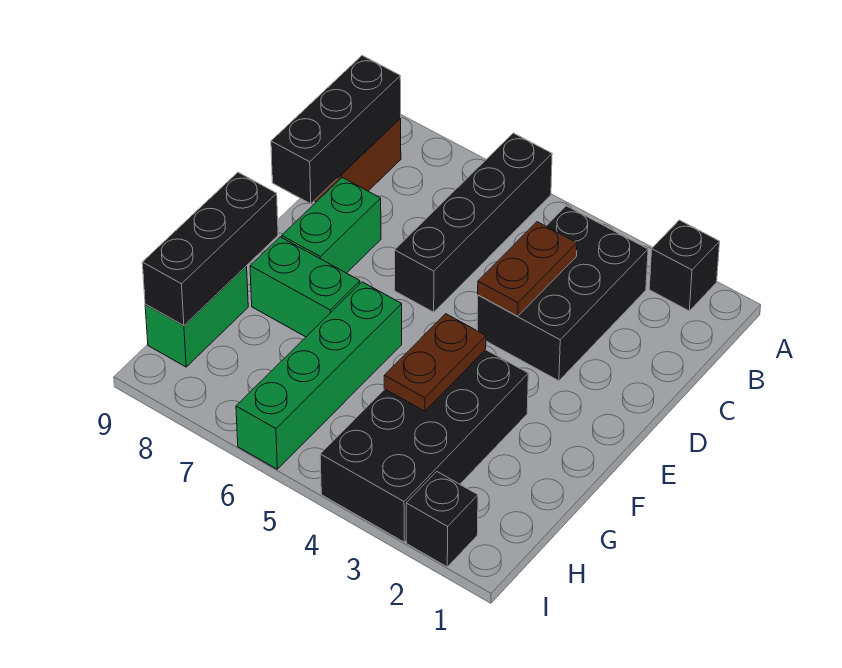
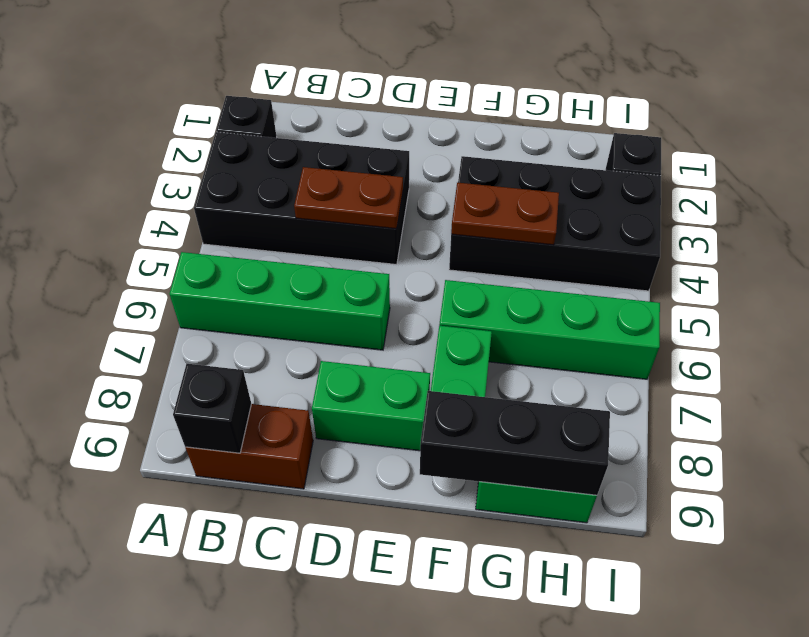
black 1x4 brick [395,133,552,312] -> green 1x4 brick [169,252,390,350]
black 2x3 brick [477,206,648,381] -> black 2x4 brick [194,132,409,265]
black 1x3 brick [271,56,401,204] -> black 1x1 brick [173,364,251,453]

